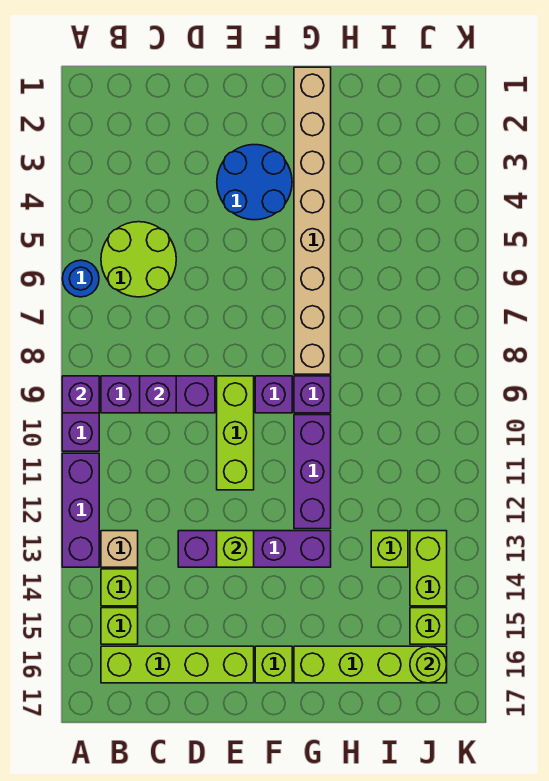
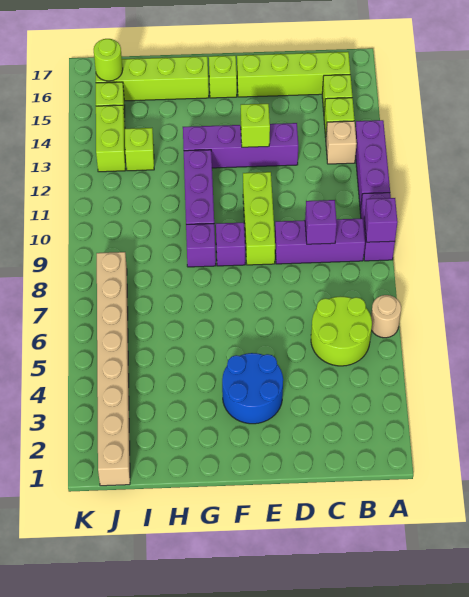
blue 1x1 round brick [62,260,99,297] -> tan 1x1 round brick [371,295,401,338]
tan 1x8 brick [294,67,331,374] -> tan 1x8 brick moved to [97,252,130,486]

